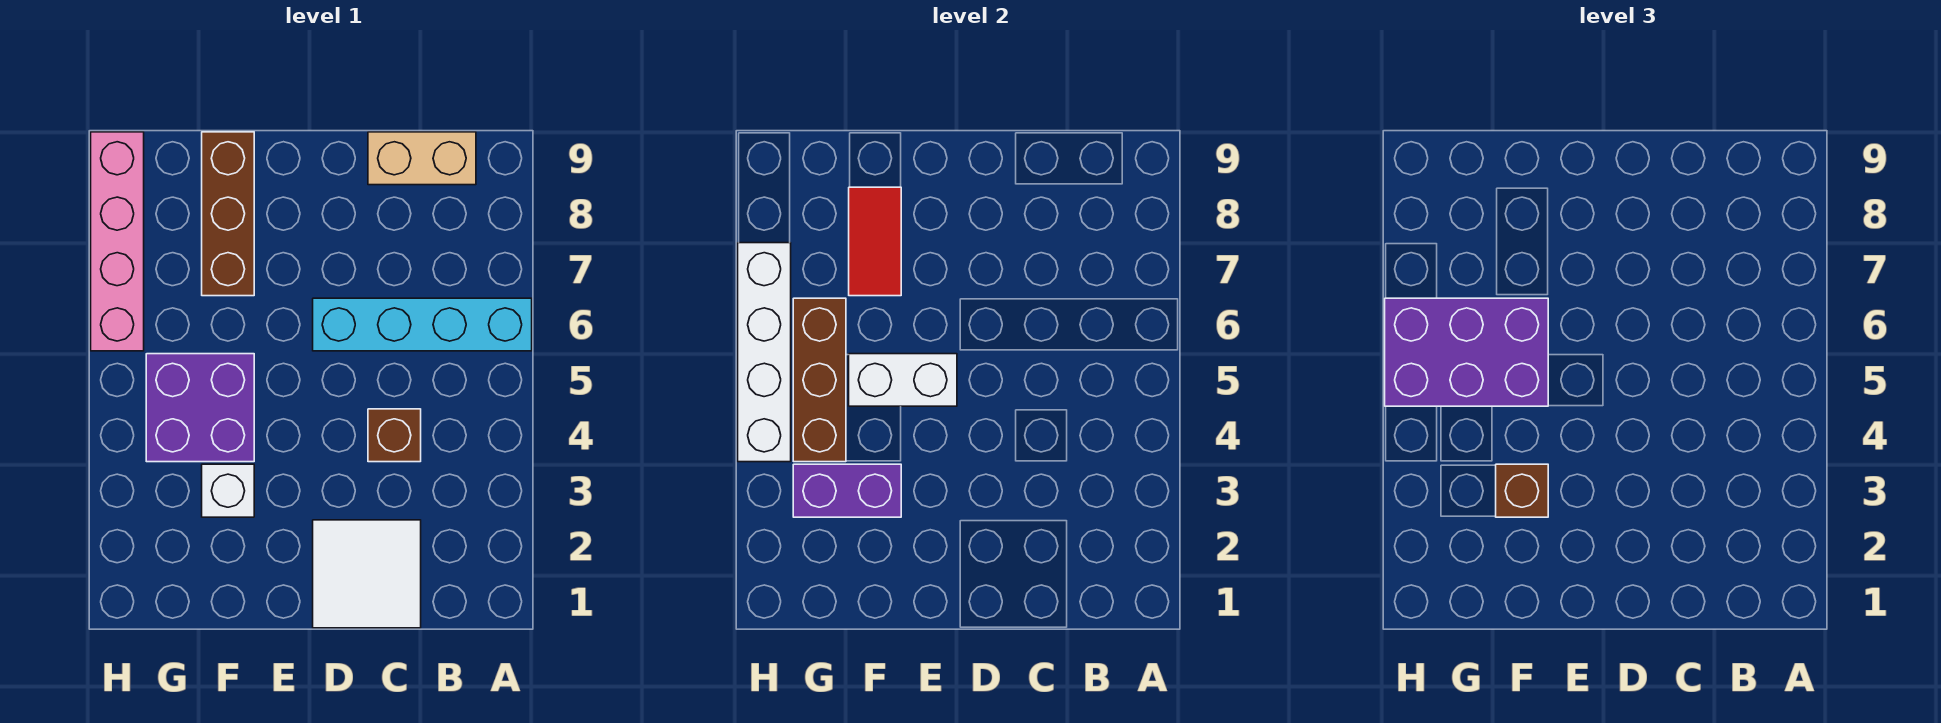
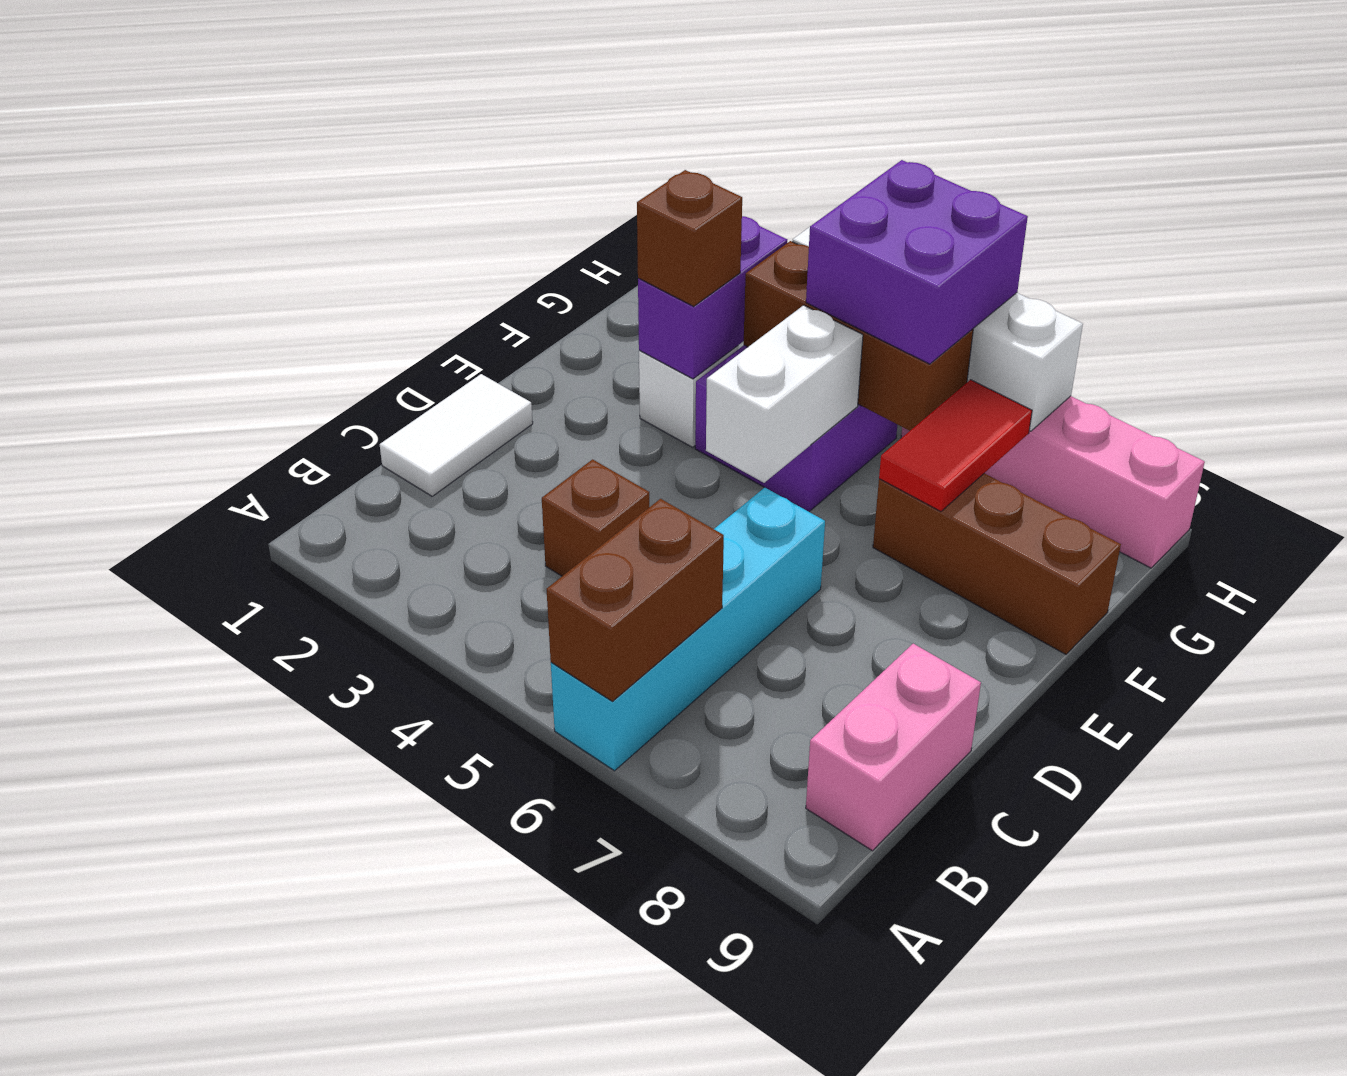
none -> brown 1x2 brick [547,499,724,701]
tan 1x2 brick [368,132,476,185] -> pink 1x2 brick [806,644,981,851]
white 2x2 tile [313,520,421,628] -> white 1x2 tile [380,374,533,496]
purple 2x3 brick [1385,298,1548,406] -> purple 2x2 brick [806,160,1028,364]
red 1x2 tile [849,187,901,296] -> red 1x2 tile turned to [879,380,1032,511]

